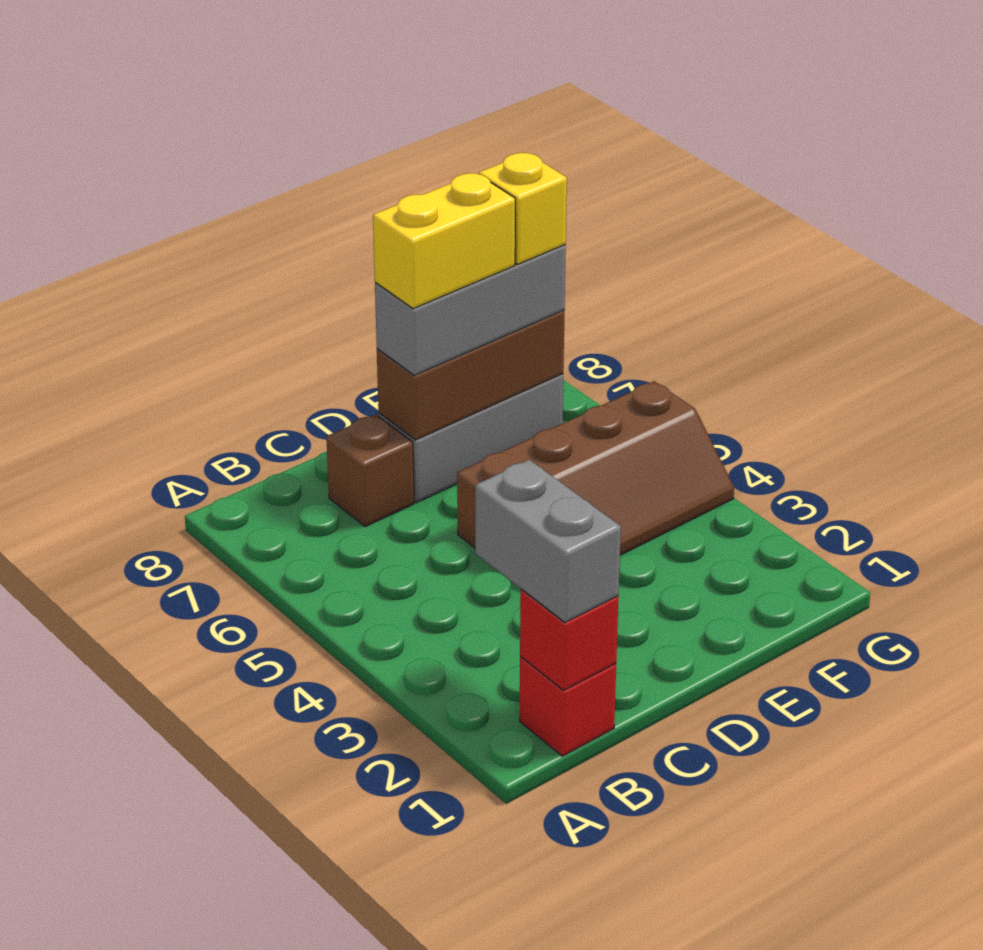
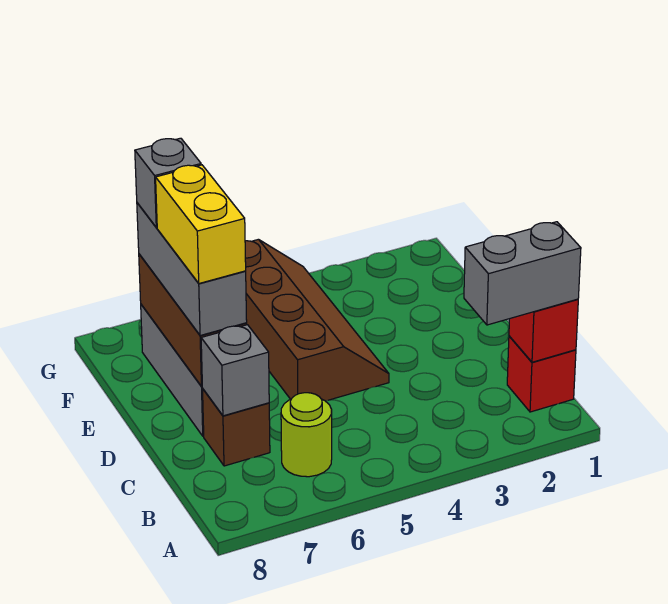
none -> lime 1x1 round brick [281,393,332,477]
none -> grey 1x1 brick [201,325,269,416]
yellow 1x1 brick [479,153,567,264] -> grey 1x1 brick [135,138,201,228]

